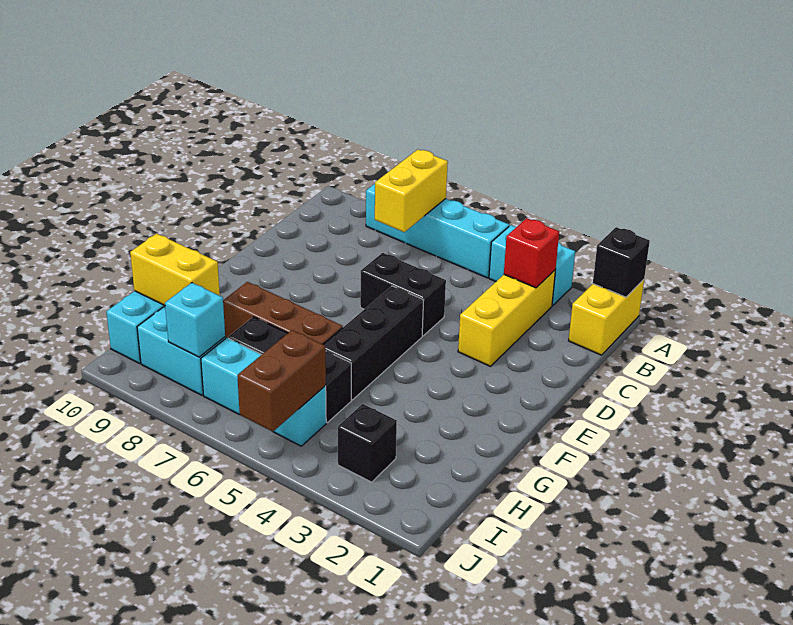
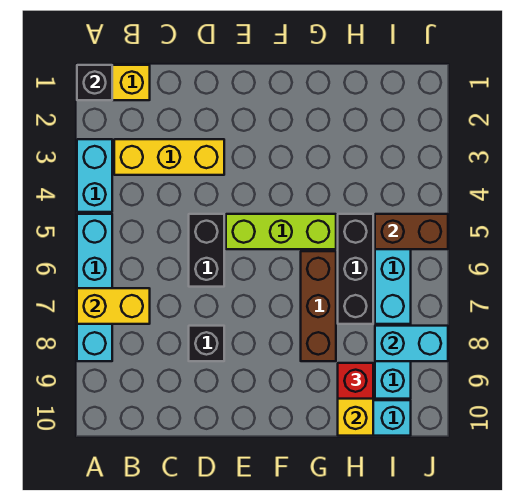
red 1x1 brick [504,218,559,288] -> red 1x1 brick moved to [338,363,373,399]
black 1x3 brick [323,286,424,400] -> lime 1x3 brick [226,214,336,249]
black 1x1 brick [338,404,397,482] -> black 1x1 brick moved to [189,326,224,361]
cyan 1x1 brick [165,283,225,357] -> cyan 1x2 brick [375,326,448,361]

